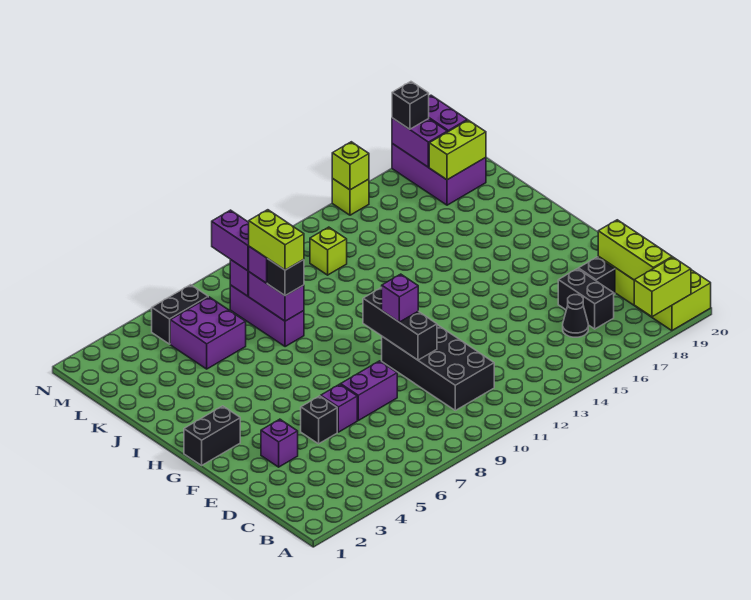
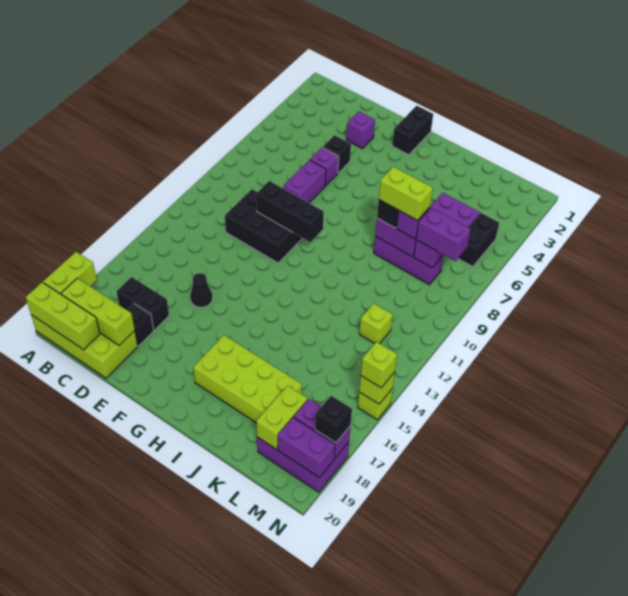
none -> lime 1x3 brick [26,282,100,350]
black 2x4 brick [382,325,494,410] -> black 2x3 brick [225,189,302,263]
black 1x1 cone [563,295,588,337] -> black 1x1 cone moved to [190,273,213,307]
purple 1x1 brick [382,274,418,322] -> none
none -> lime 2x4 brick [193,335,302,422]
none -> lime 1x1 brick [361,342,397,388]

